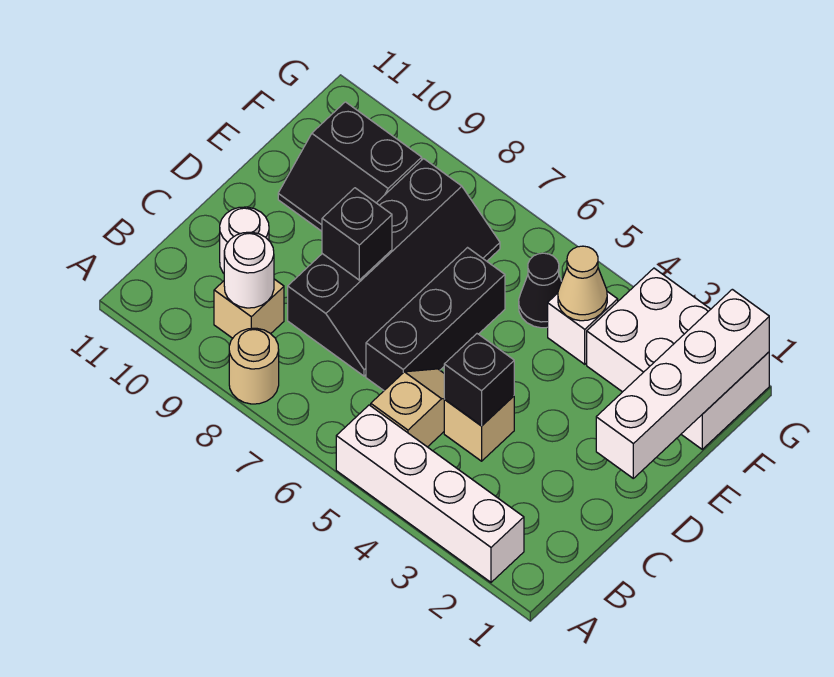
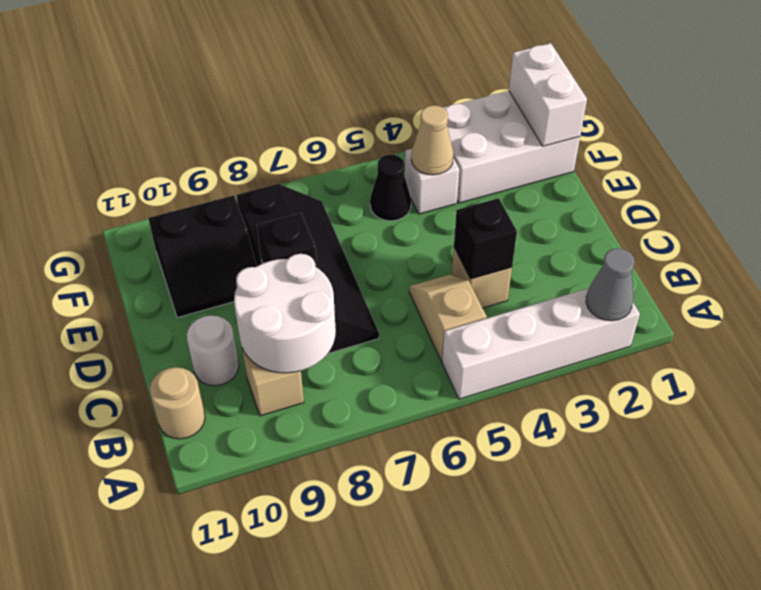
none -> grey 1x1 cone [586,248,635,321]
tan 1x1 round brick [229,328,279,404] -> tan 1x1 round brick moved to [150,367,205,439]
white 1x1 round brick [224,232,274,308] -> white 2x2 round brick [234,254,336,373]
black 1x3 brick [366,248,505,390] -> none
white 1x4 brick [596,289,769,478] -> white 1x2 brick [509,43,587,146]

